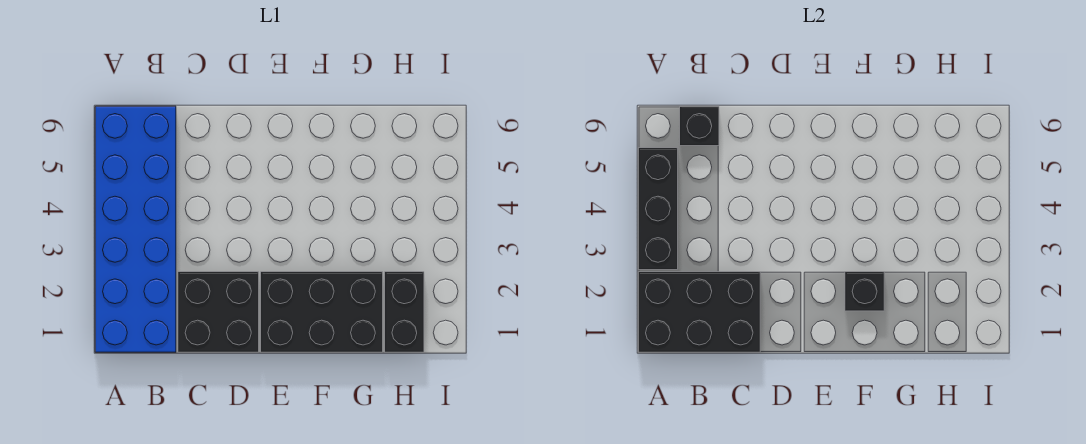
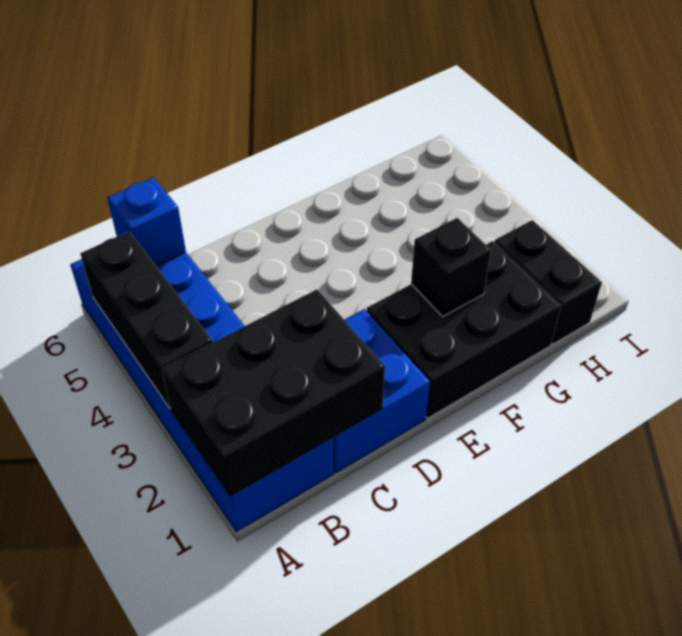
black 1x1 brick [680,106,719,146] -> blue 1x1 brick [107,177,186,266]
black 2x2 brick [178,272,259,352] -> blue 2x2 brick [333,309,430,473]

